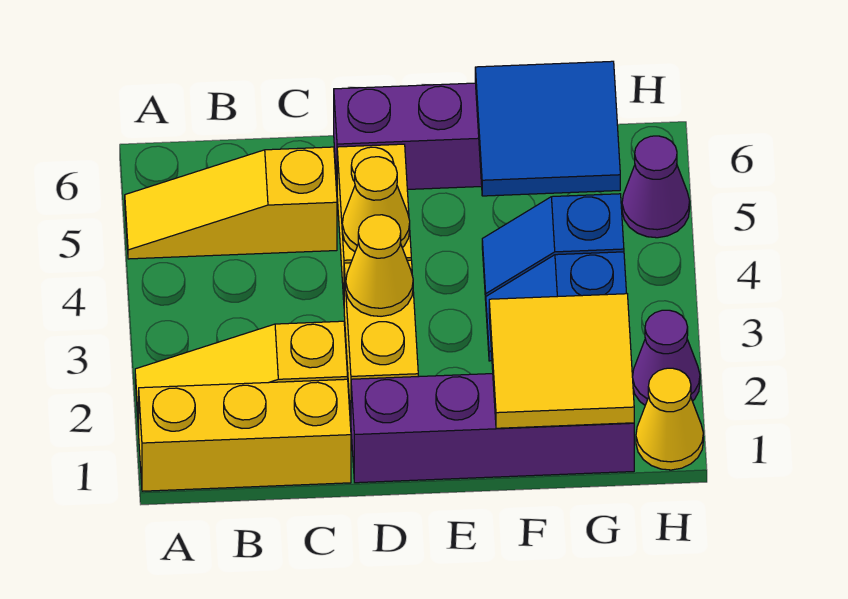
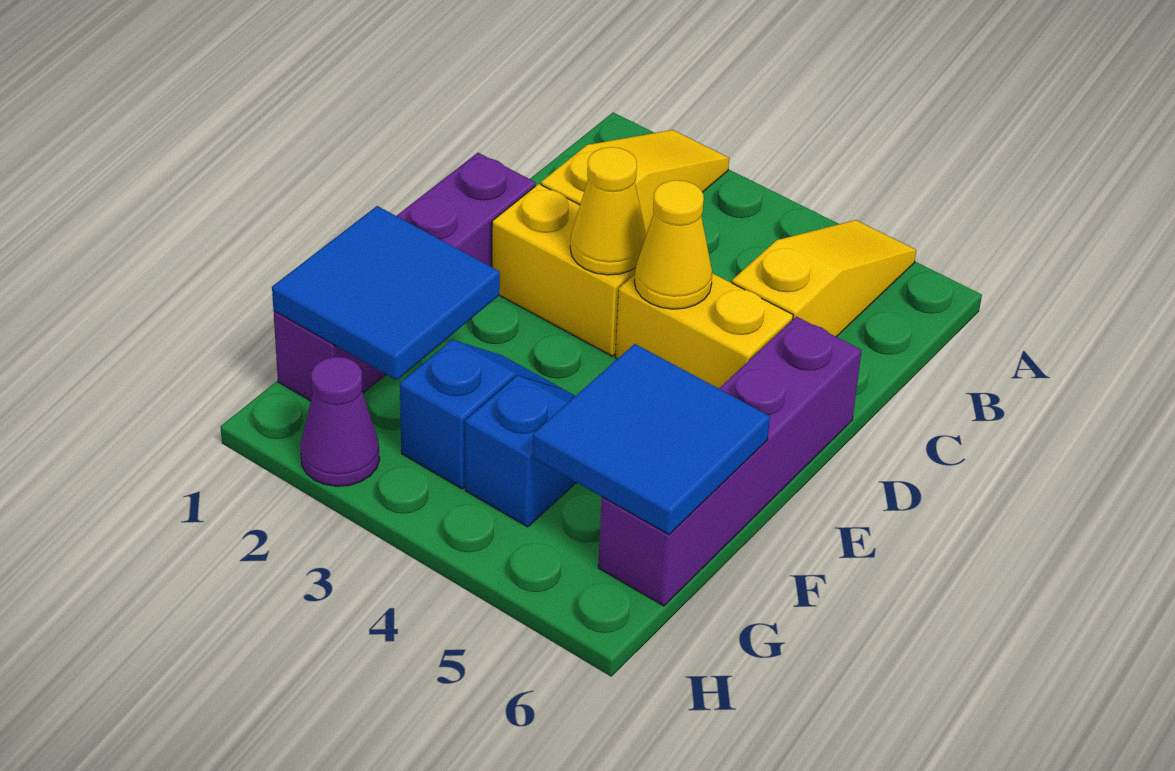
yellow 1x3 brick [138,379,351,491] -> none
yellow 2x2 tile [489,294,634,428] -> blue 2x2 tile [272,206,500,380]
yellow 1x1 cone [636,368,703,470] -> none
purple 1x1 cone [622,136,690,238] -> none

